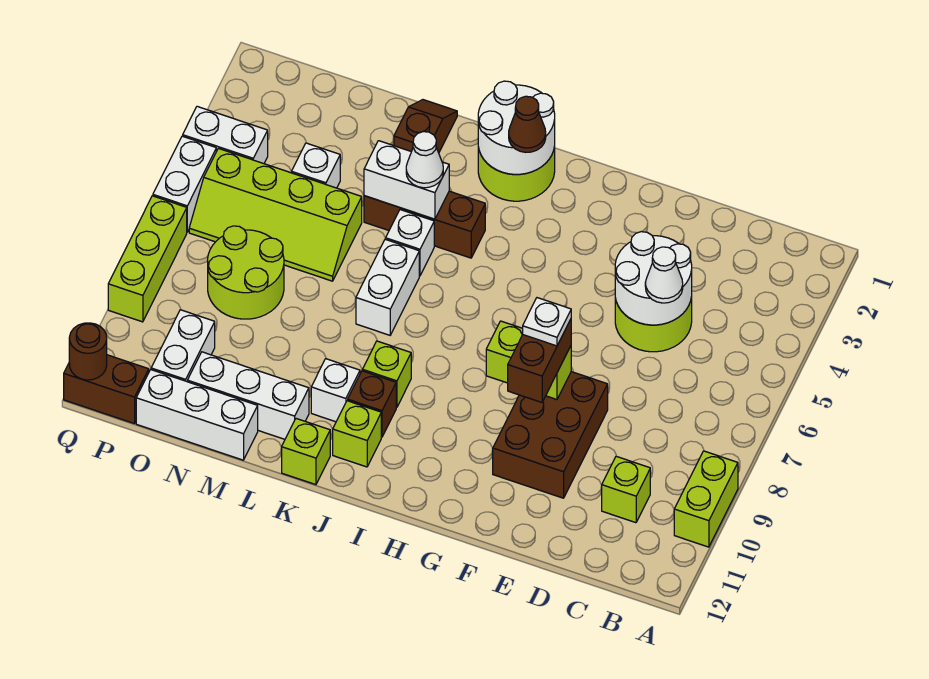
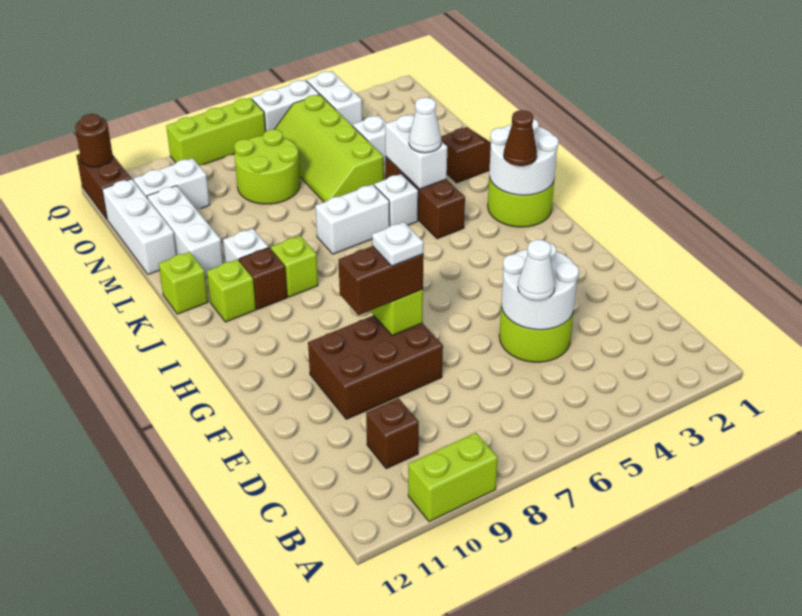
lime 1x1 brick [602,456,650,523] -> brown 1x1 brick [366,398,419,469]

